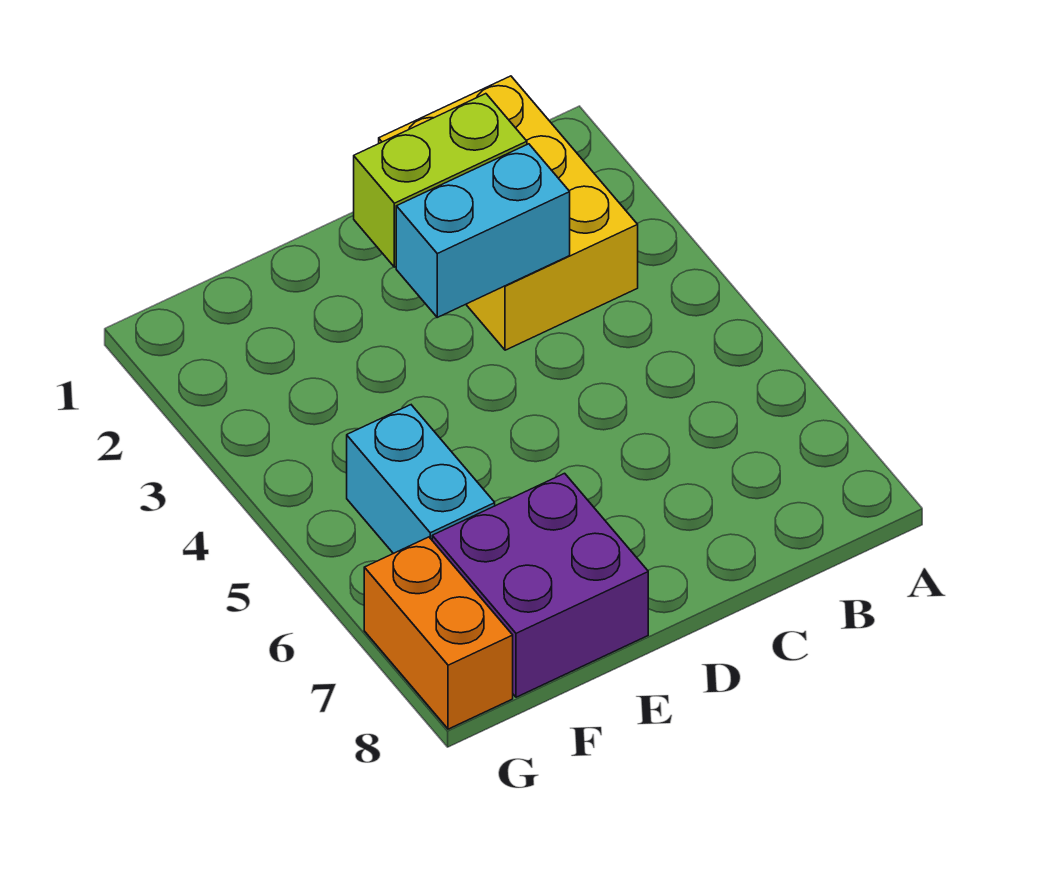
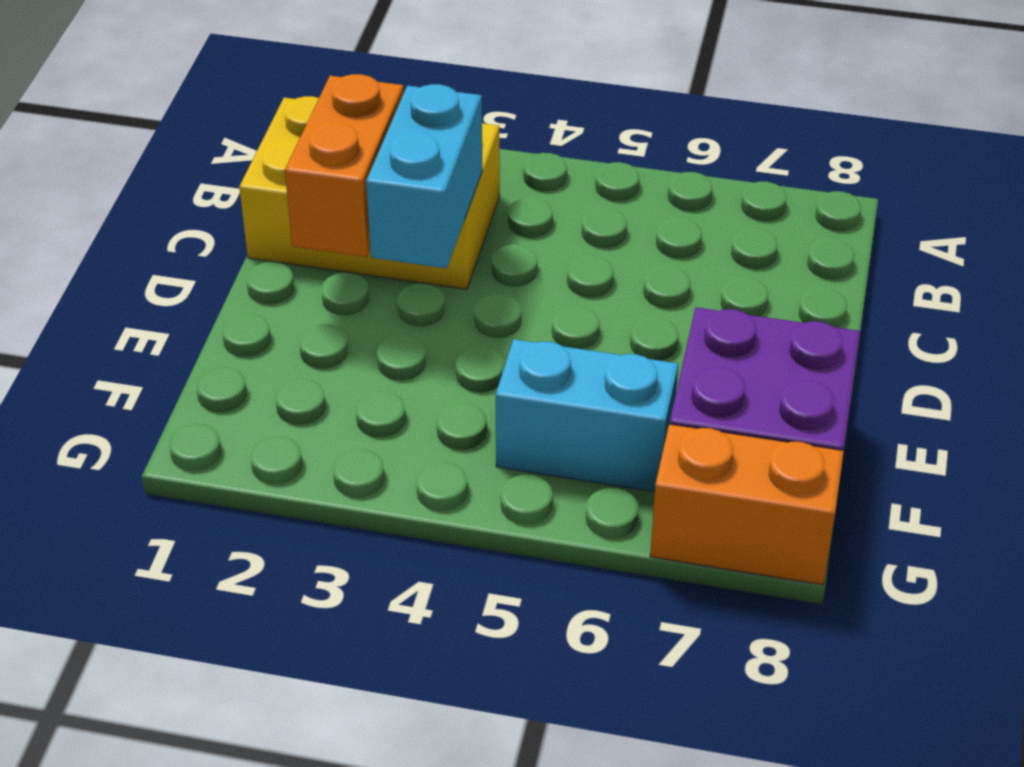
lime 1x2 brick [354,94,527,267] -> orange 1x2 brick [285,74,404,257]

